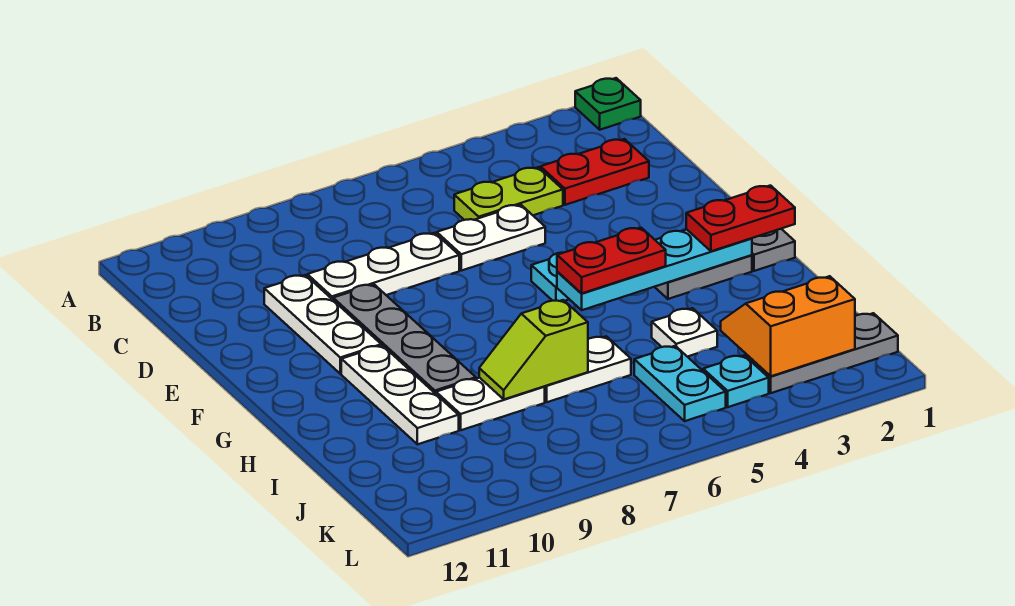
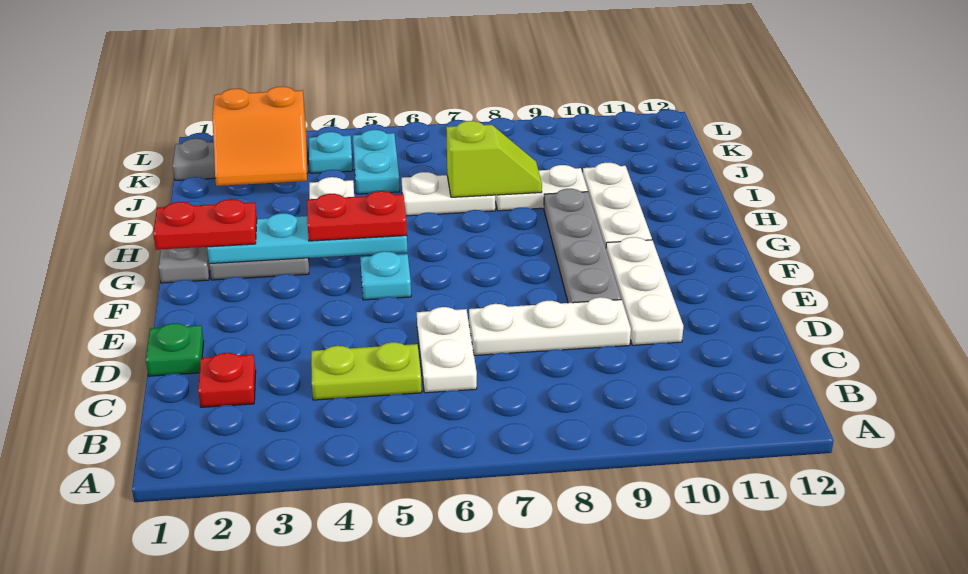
green 1x1 plate [575,78,641,130] -> green 1x1 plate moved to [146,323,204,376]
red 1x2 plate [540,139,649,205] -> red 1x1 plate [198,353,256,407]
white 1x2 plate [437,205,545,271] -> white 1x2 plate turned to [417,307,477,393]

